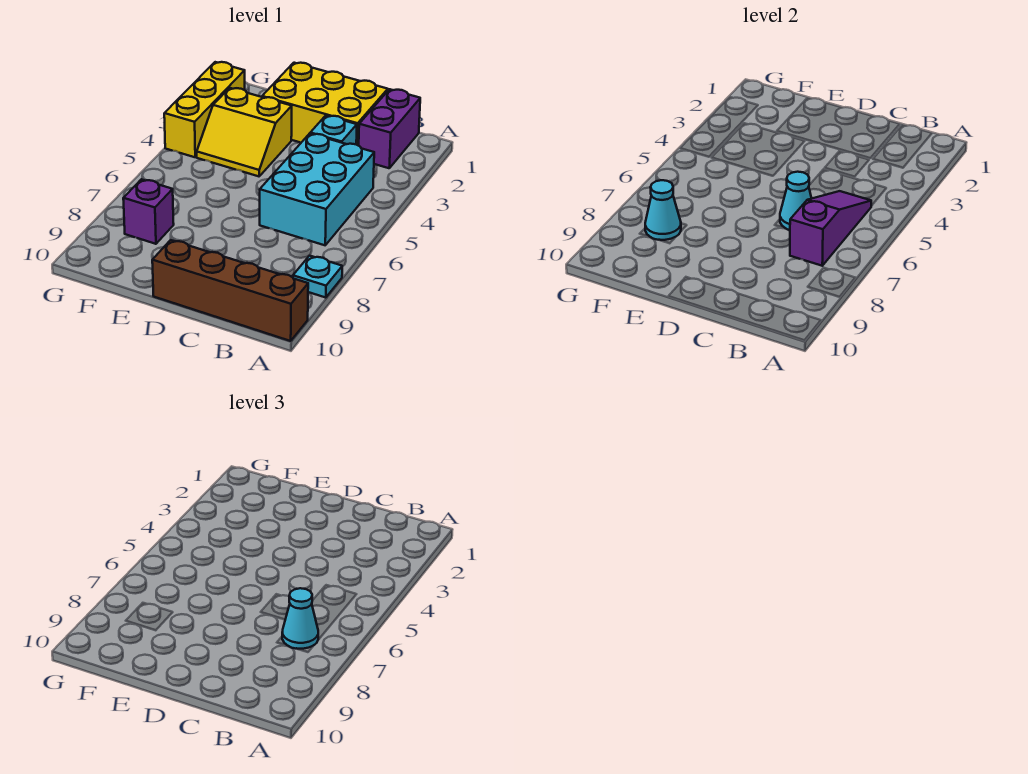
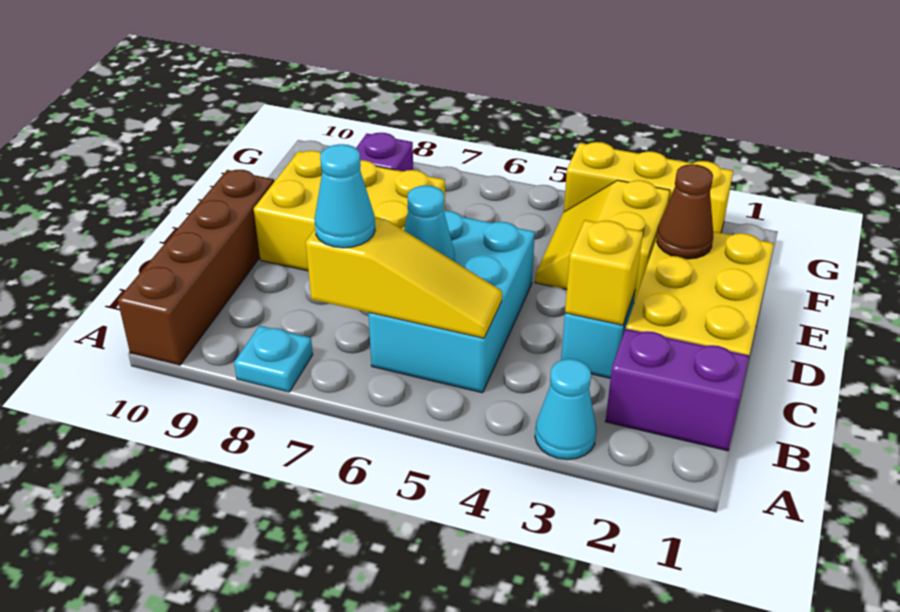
cyan 2x3 brick [260,134,374,245] -> cyan 2x3 brick turned to [368,211,535,393]
purple 1x3 slope [790,191,871,266] -> yellow 1x3 slope [306,217,502,338]
none -> yellow 1x1 brick [565,220,643,325]
none -> yellow 2x3 brick [254,151,445,271]
none -> brown 1x1 cone [657,164,713,259]
cyan 1x1 cone [645,180,681,240] -> cyan 1x1 cone moved to [535,359,596,460]

